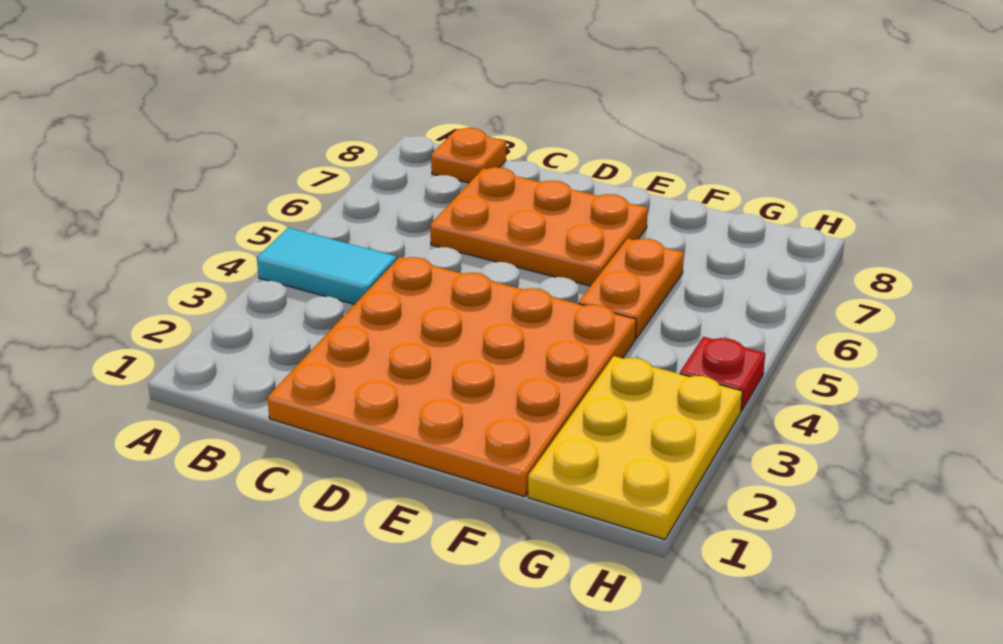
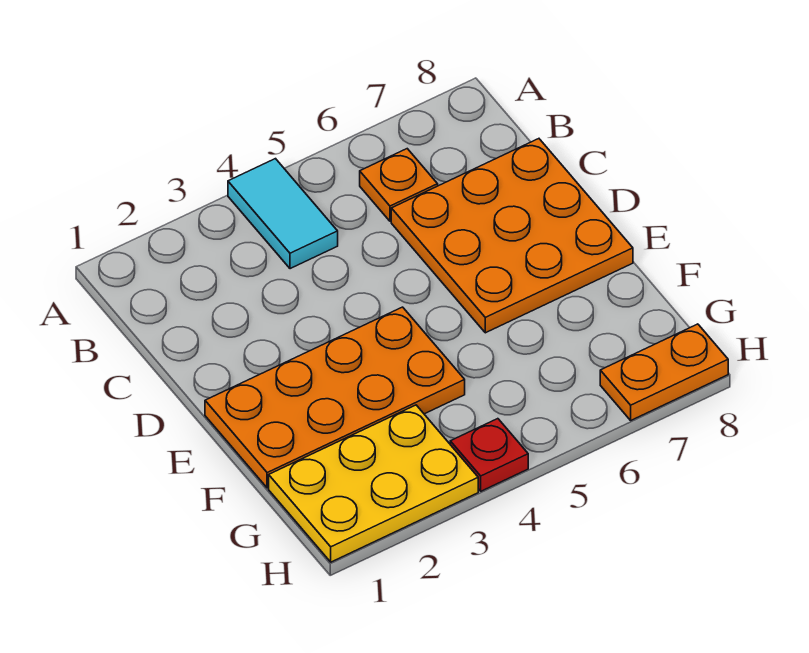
orange 1x1 plate [431,128,506,183] -> orange 1x1 plate moved to [360,149,438,221]
orange 4x4 plate [267,257,636,497] -> orange 2x4 plate [205,307,465,488]
orange 2x3 plate [430,167,648,286] -> orange 3x3 plate [391,139,633,333]
orange 1x2 plate [578,239,684,338] -> orange 1x2 plate moved to [600,324,728,420]

